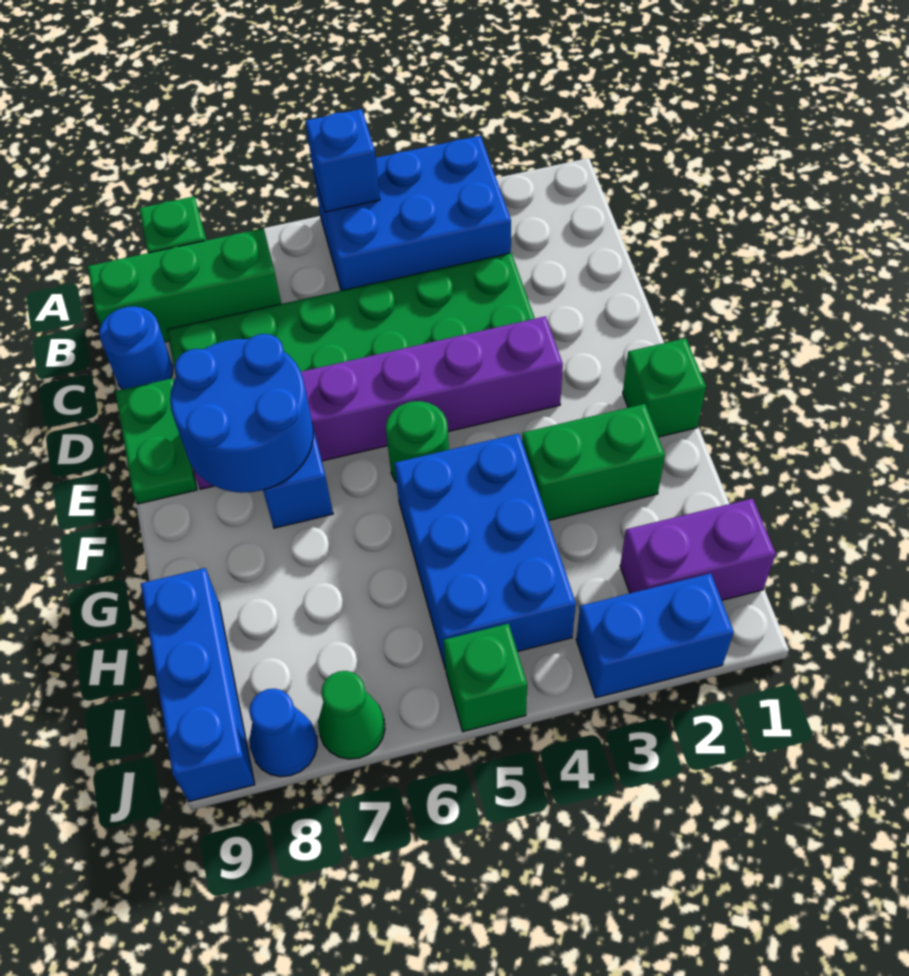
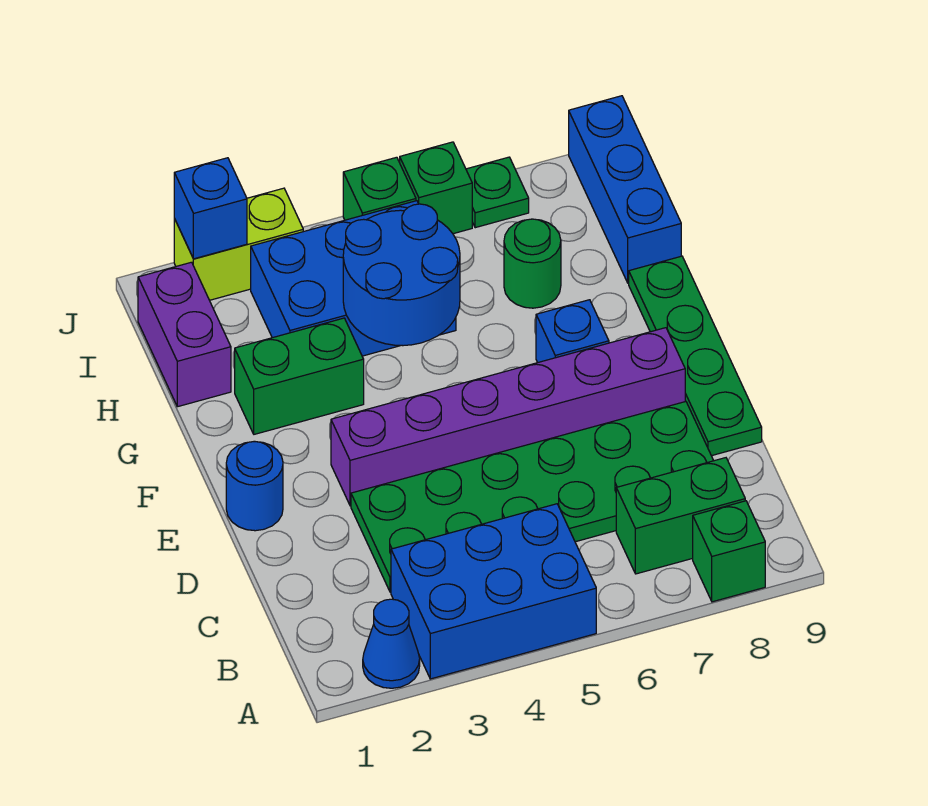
blue 1x1 brick [305,109,380,212] -> blue 1x1 brick moved to [174,158,247,259]
green 1x3 brick [87,228,281,342] -> green 1x2 brick [616,458,745,574]
blue 1x1 round brick [99,306,173,389] -> blue 1x1 round brick moved to [226,442,283,531]
green 1x2 plate [115,378,197,504] -> green 1x4 plate [629,256,762,456]
blue 2x2 round brick [170,334,313,493] -> blue 2x2 round brick moved to [343,204,460,346]
green 1x1 brick [623,338,706,437] -> green 1x1 brick moved to [400,142,472,234]
green 1x1 round brick [386,401,449,483] -> green 1x1 round brick moved to [504,219,561,308]
blue 2x3 brick [394,434,576,669] -> blue 2x3 brick turned to [251,201,456,356]
purple 1x2 brick [620,499,776,600] -> purple 1x2 brick turned to [138,262,231,407]
blue 1x2 brick [576,573,734,698] -> lime 1x2 brick [174,188,303,300]
green 1x1 cone [318,671,385,759] -> green 1x1 plate [466,157,529,228]
blue 1x1 cone [249,689,317,777] -> blue 1x1 cone moved to [363,599,420,688]

